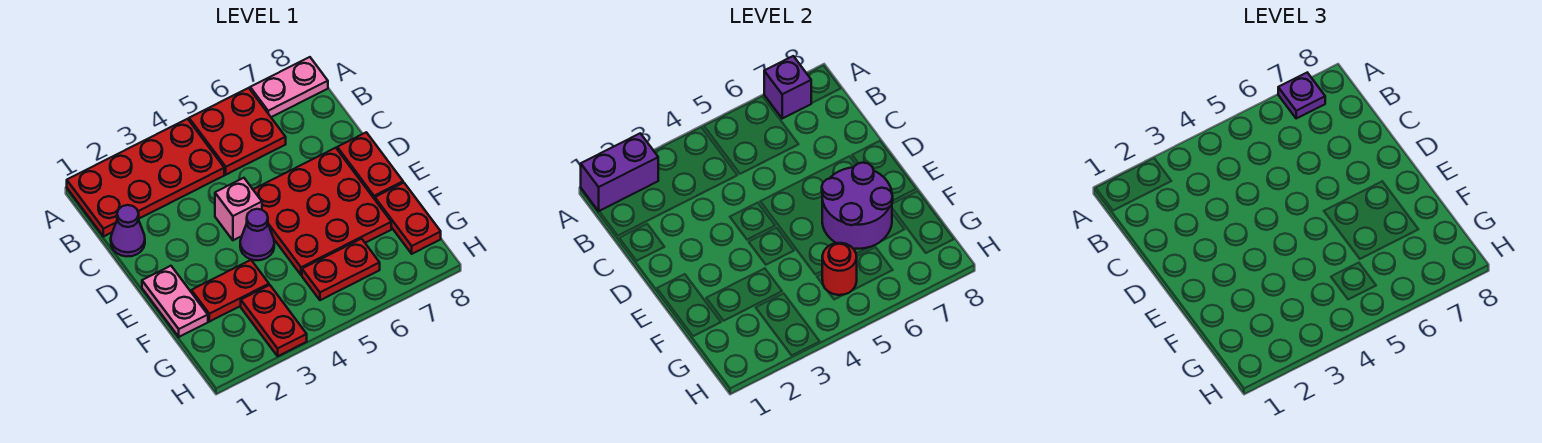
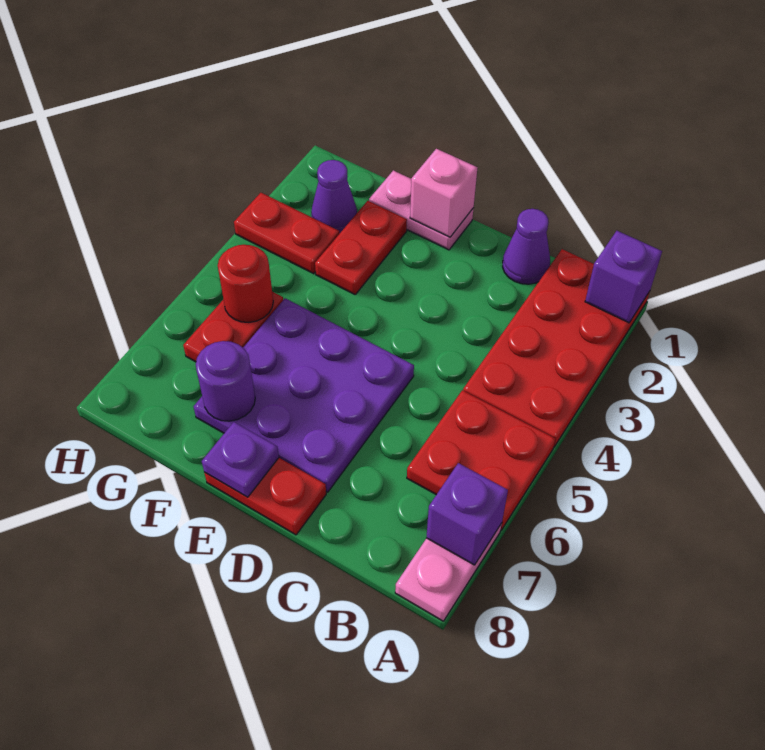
purple 1x2 brick [581,133,658,211] -> purple 1x1 brick [585,231,662,323]
purple 1x1 plate [1278,73,1325,118] -> purple 1x1 plate moved to [202,422,279,497]
pink 1x1 brick [215,178,262,240] -> pink 1x1 brick moved to [410,149,477,237]
red 3x3 plate [253,148,391,275] -> purple 3x3 plate [194,298,414,492]
purple 1x1 cone [240,209,274,260] -> purple 1x1 cone moved to [311,160,357,234]
purple 2x2 round brick [822,163,893,249] -> purple 1x1 round brick [196,341,255,421]
red 1x2 plate [375,183,441,254] -> none

